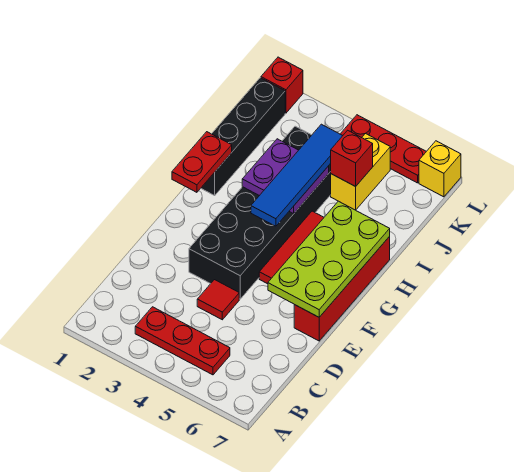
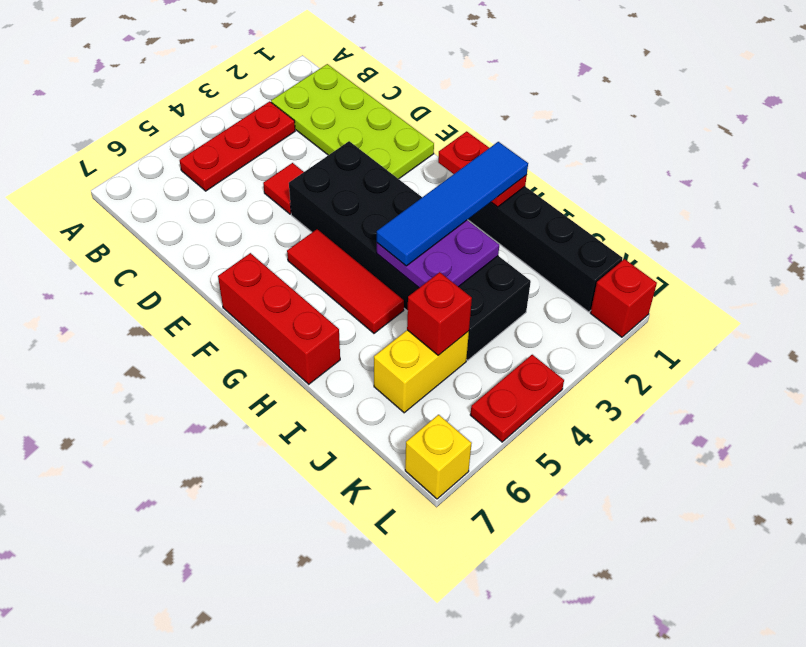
lime 2x4 plate [268,201,390,317] -> lime 2x4 plate moved to [271,64,434,179]
red 1x4 brick [294,237,390,341] -> red 1x3 brick [218,253,340,384]
blue 1x4 tile [251,124,343,226] -> blue 1x4 tile turned to [377,142,528,266]
yellow 1x2 brick [331,133,390,210] -> yellow 1x2 brick turned to [374,330,469,413]
red 1x3 plate [341,115,426,183] -> red 1x2 plate [470,355,564,442]

